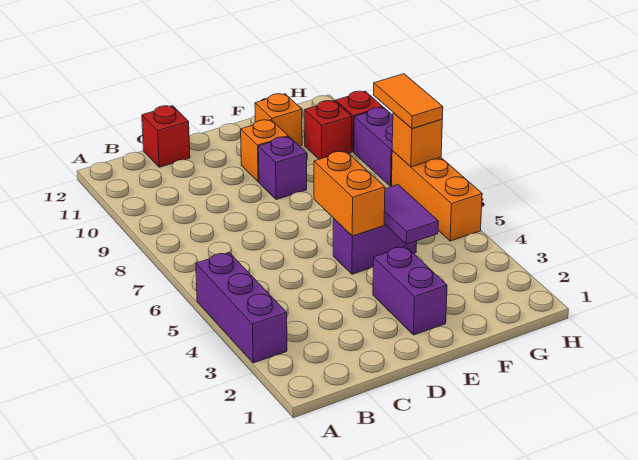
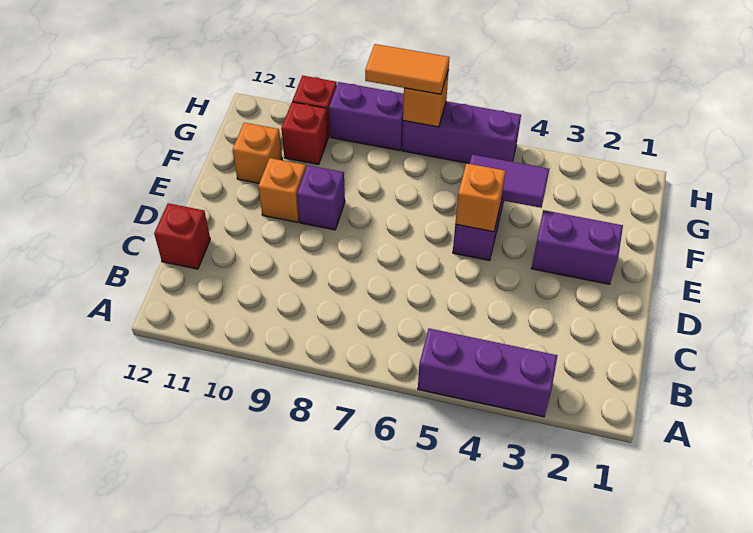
orange 1x2 brick [314,151,385,236] -> orange 1x1 brick [455,163,505,232]
orange 1x3 brick [392,151,482,241] -> purple 1x3 brick [402,101,521,164]

